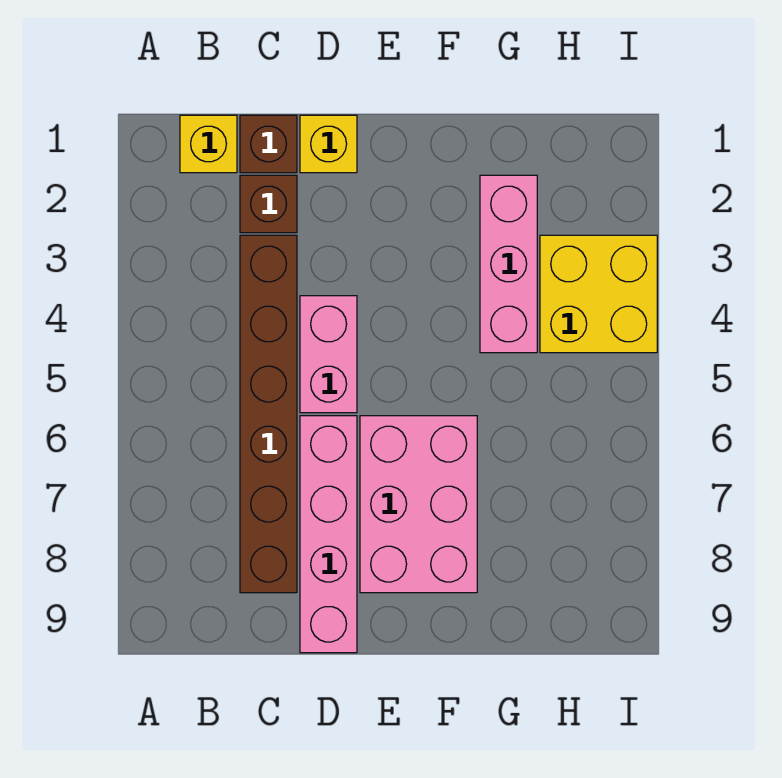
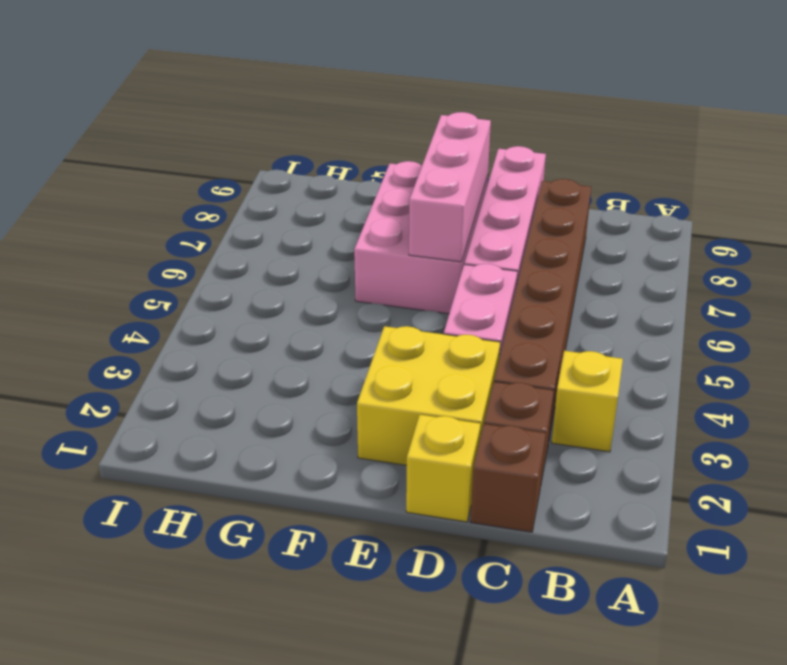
yellow 1x1 brick [180,115,237,173] -> yellow 1x1 brick moved to [552,351,623,452]
pink 1x3 brick [480,175,537,353] -> pink 1x3 brick moved to [409,112,491,262]
yellow 2x2 brick [540,235,657,353] -> yellow 2x2 brick moved to [357,326,500,465]

